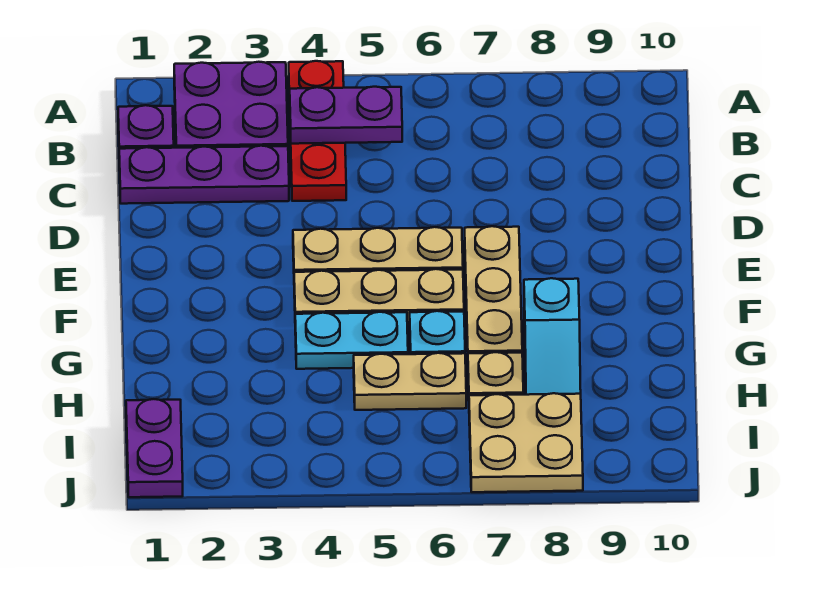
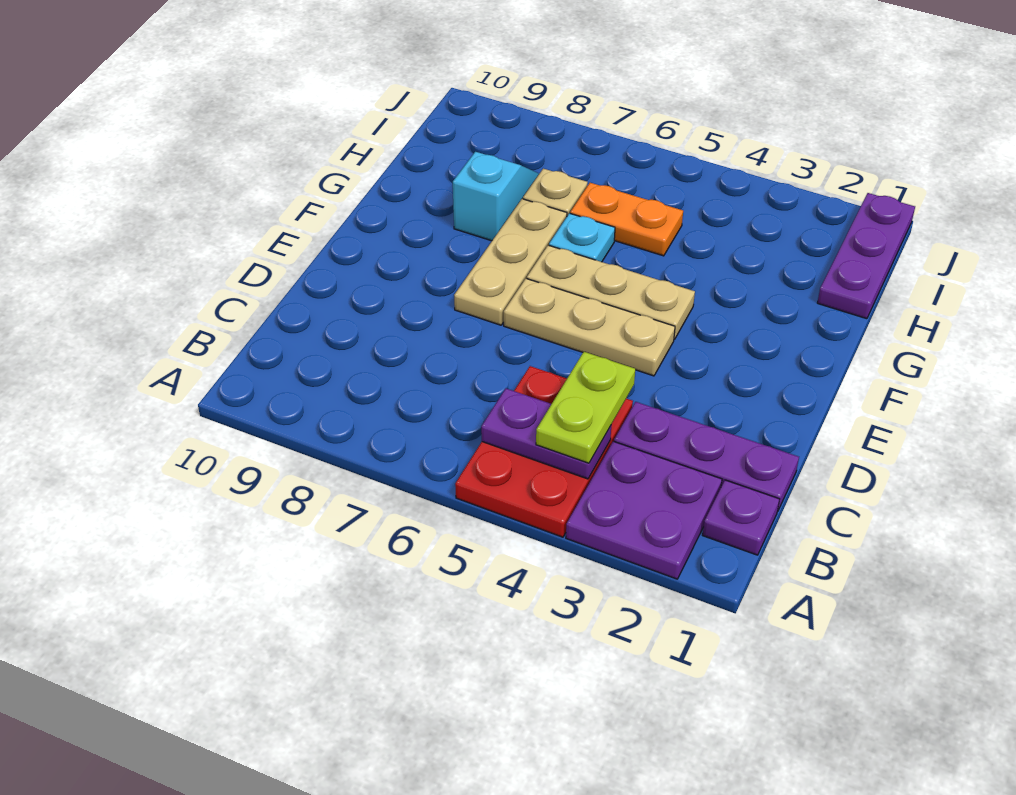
red 1x3 plate [289,61,346,201] -> red 2x3 plate [455,366,633,537]
none -> lime 1x2 plate [536,352,635,463]
cyan 1x2 plate [295,312,408,369] -> none
tan 1x2 plate [354,353,466,410] -> orange 1x2 plate [570,183,683,256]
purple 1x2 plate [126,399,183,497] -> purple 1x3 plate [817,193,915,319]
tan 2x2 plate [469,393,583,492] -> none

